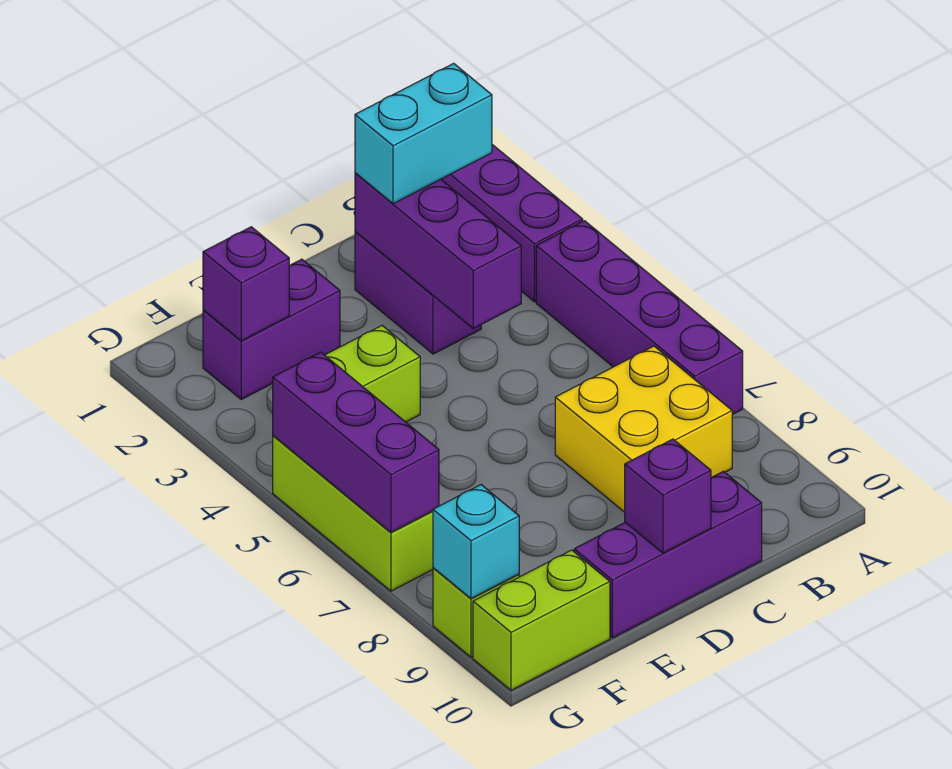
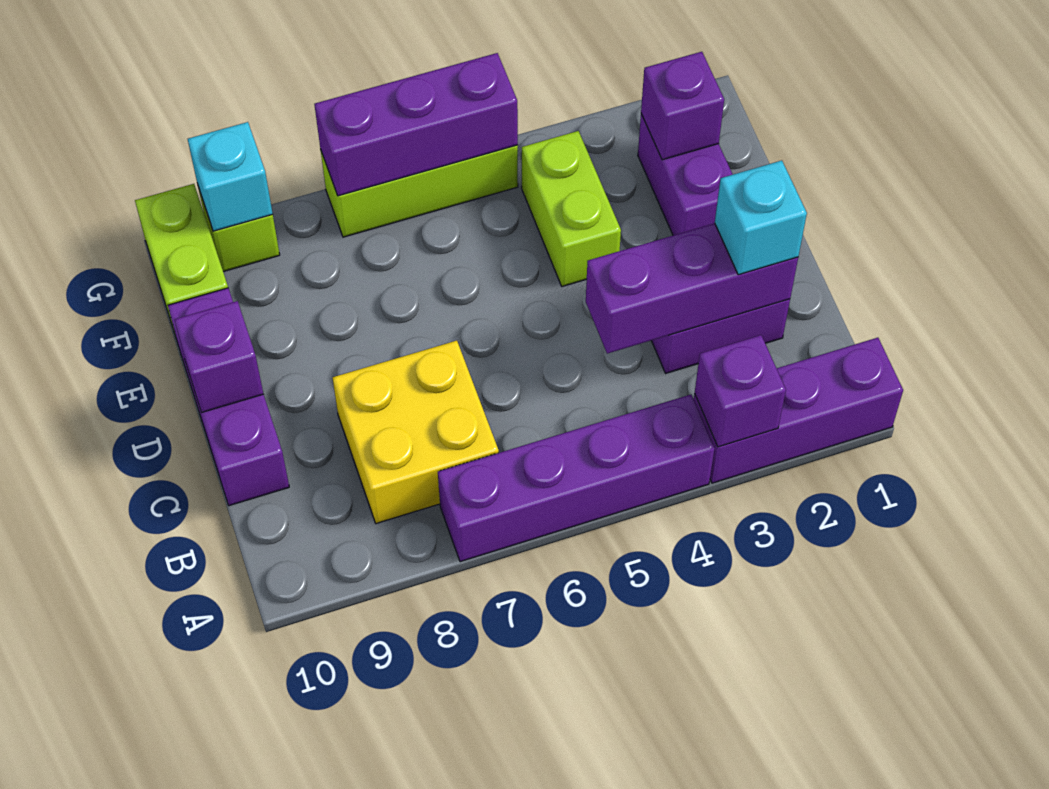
none -> purple 1x1 brick [695,335,786,447]
cyan 1x2 brick [355,63,492,204] -> cyan 1x1 brick [715,161,807,275]

